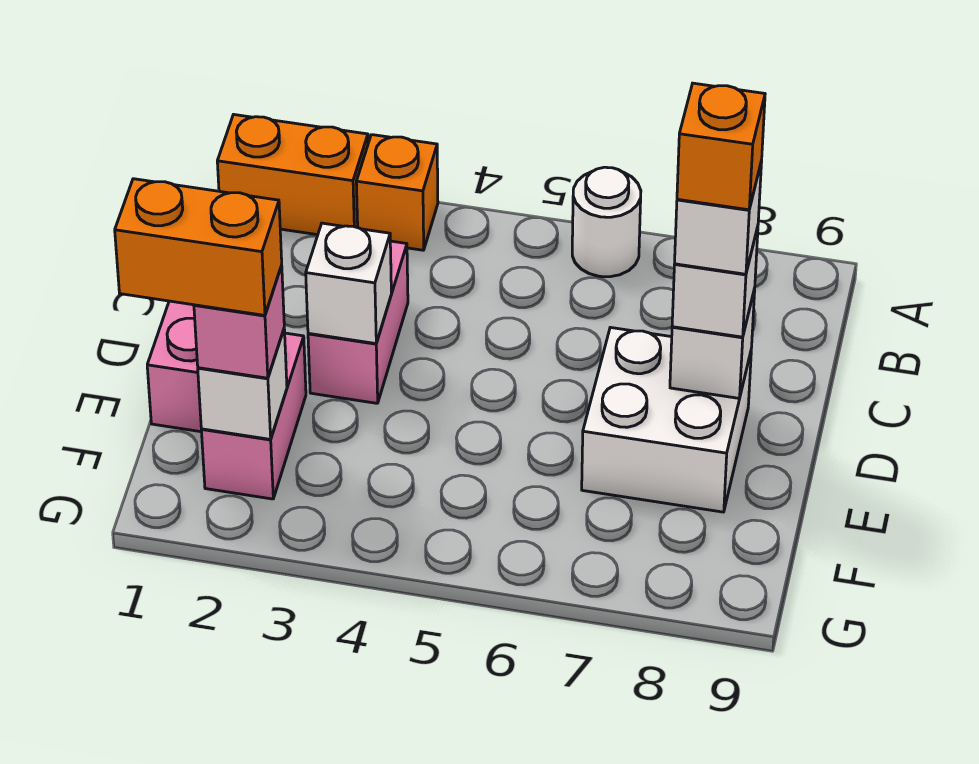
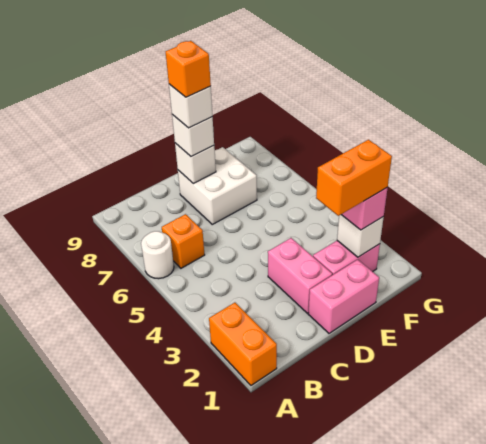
orange 1x1 brick [356,135,438,250] -> orange 1x1 brick moved to [162,214,205,268]
pink 1x2 brick [308,241,408,403] -> pink 1x2 brick turned to [268,238,332,313]
white 1x1 brick [306,223,391,344] -> none
orange 1x2 brick [115,179,282,315] -> orange 1x2 brick turned to [316,140,392,216]

